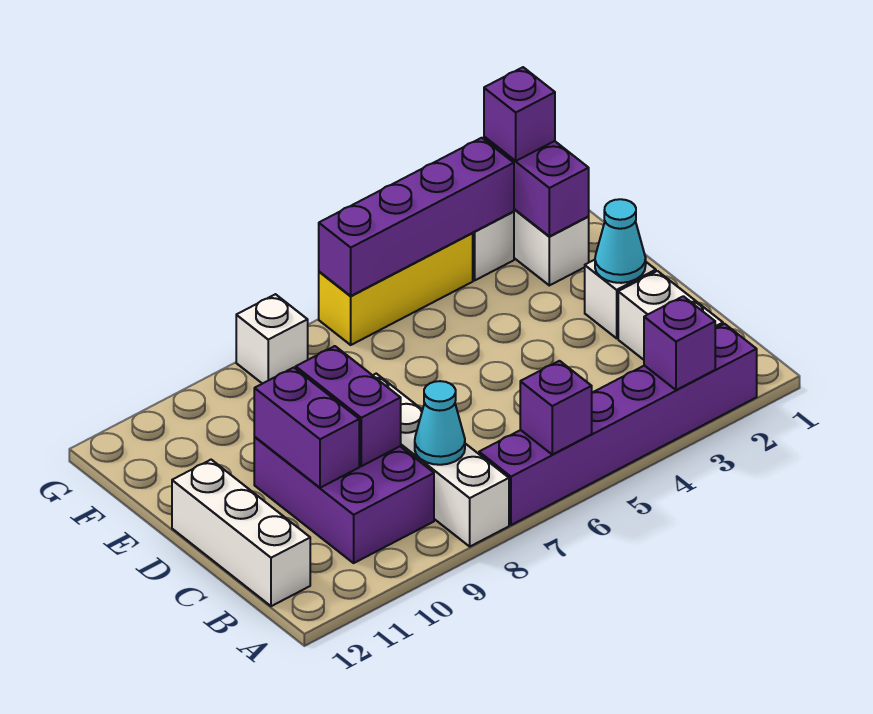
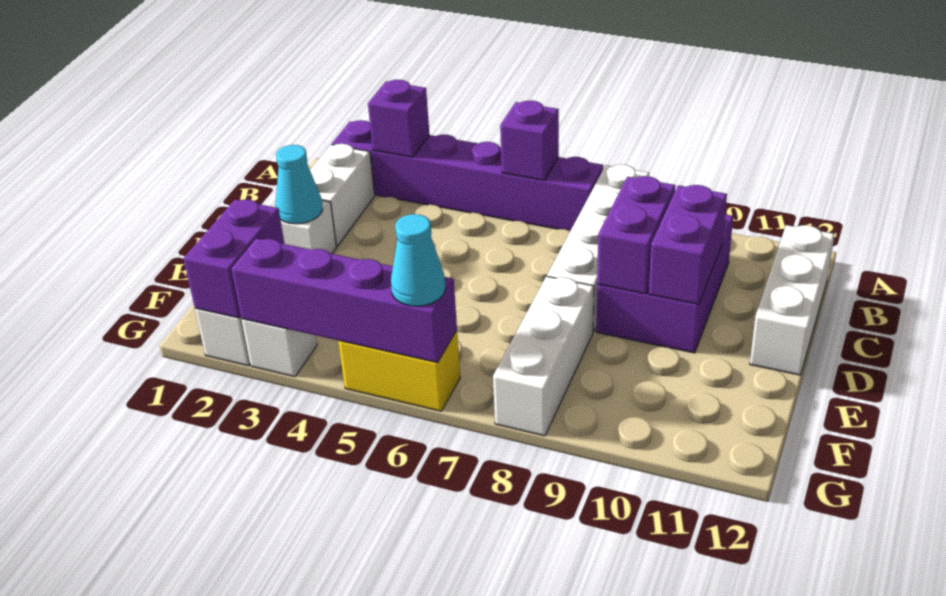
cyan 1x1 cone [415,381,465,465] -> cyan 1x1 cone moved to [391,214,446,306]
purple 1x1 brick [484,67,555,161] -> none
yellow 1x3 brick [319,233,473,345] -> yellow 1x2 brick [338,331,460,411]
white 1x1 brick [236,294,308,384] -> white 1x3 brick [493,276,594,436]

